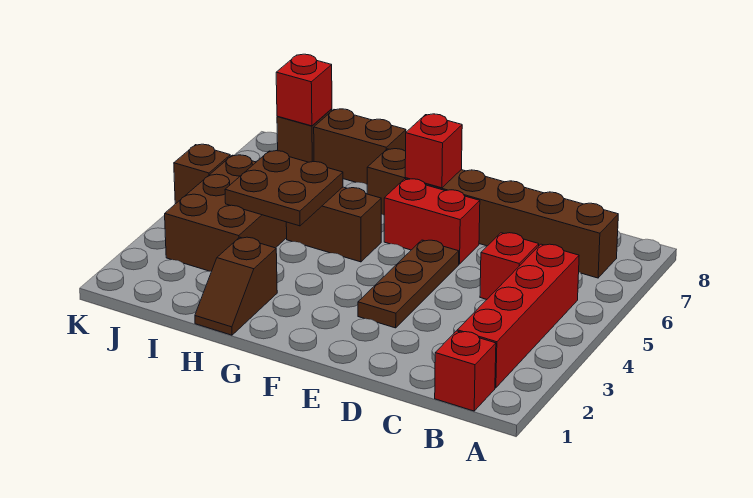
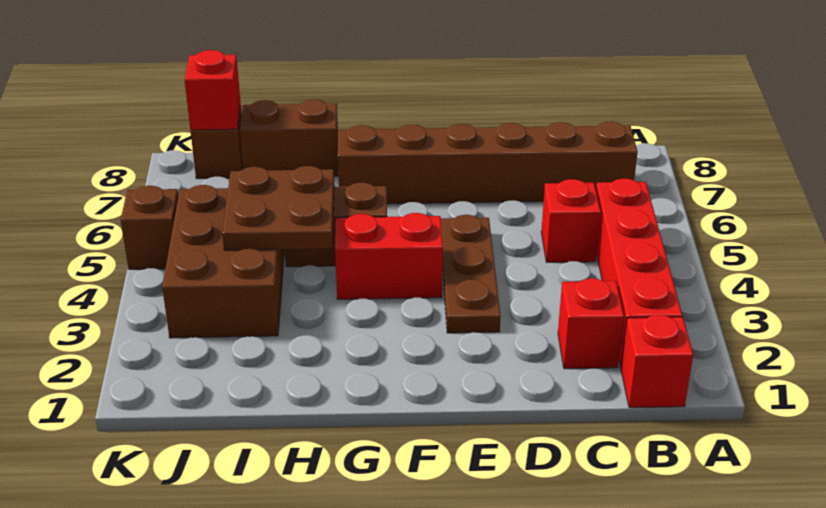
red 1x2 brick [384,179,480,264] -> red 1x2 brick moved to [335,213,443,299]
red 1x1 brick [405,114,462,188] -> red 1x1 brick moved to [558,278,624,369]
brown 1x2 slope [195,237,277,335] -> none

